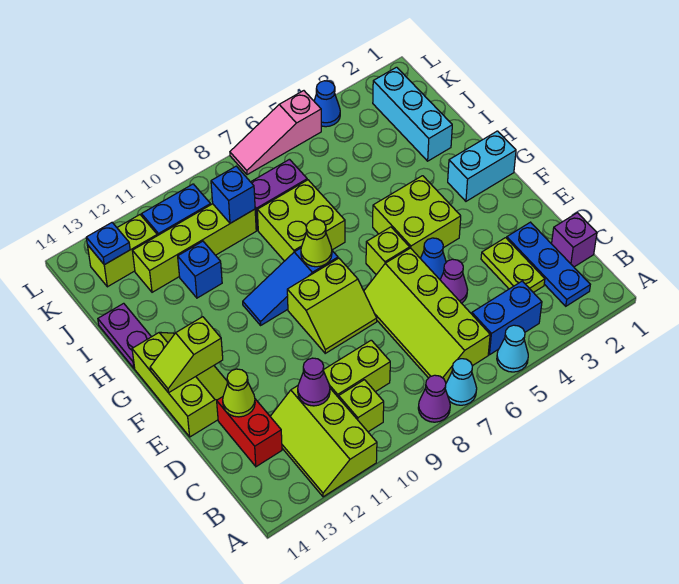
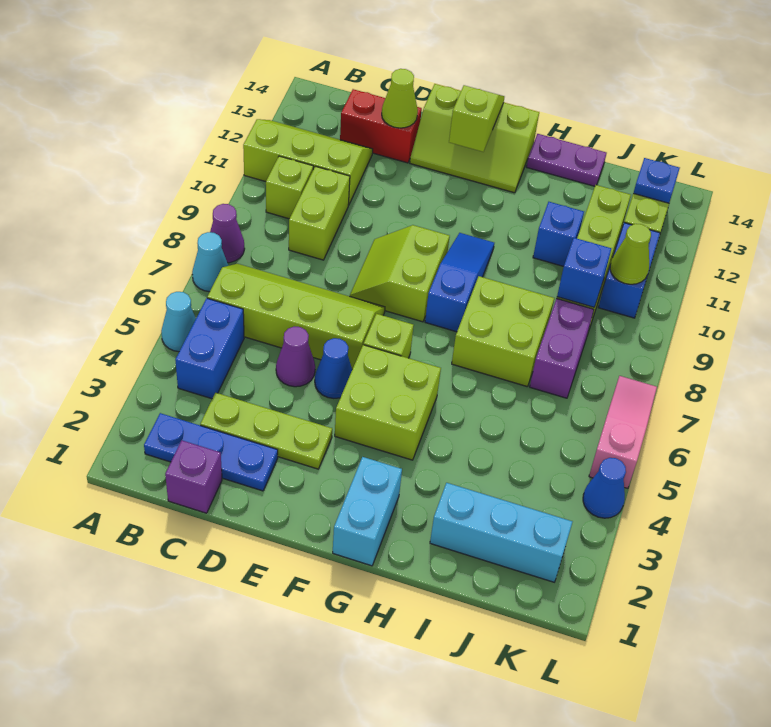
lime 1x2 plate [481,238,545,293] -> lime 1x3 plate [200,393,332,469]
purple 1x1 cone [298,358,330,406] -> none
lime 1x1 cone [301,219,332,267] -> lime 1x1 cone moved to [610,224,651,284]

